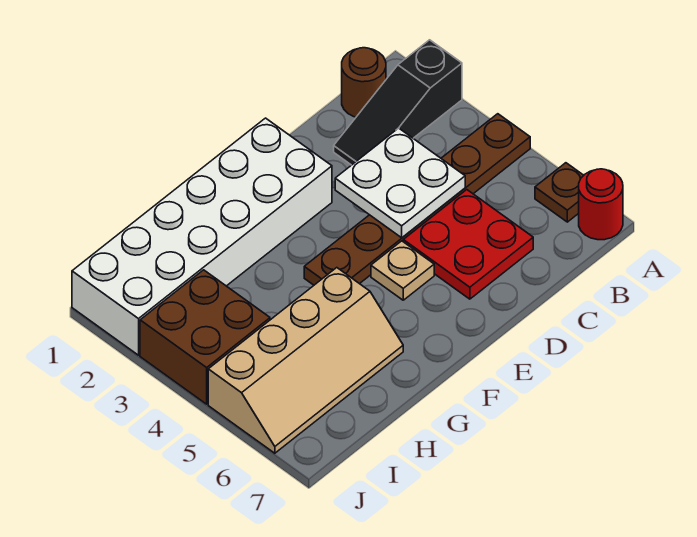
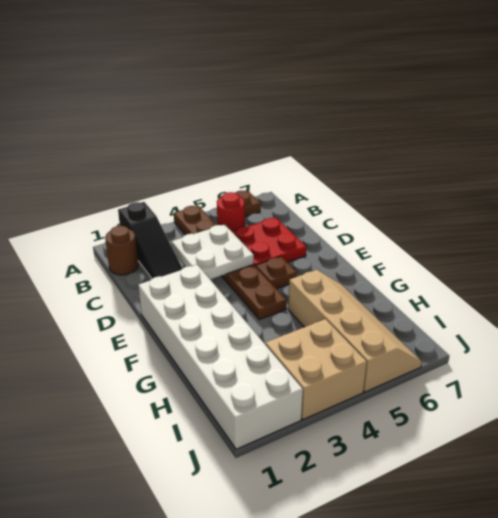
red 1x1 round brick [579,169,623,240] -> red 1x1 round brick moved to [217,192,245,231]
tan 1x1 plate [371,241,434,300] -> brown 1x1 plate [256,257,297,289]
brown 2x2 brick [140,270,270,404] -> tan 2x2 brick [266,319,367,420]

